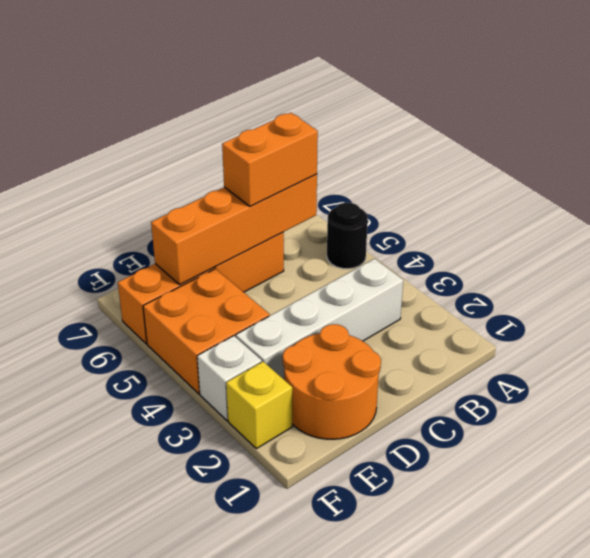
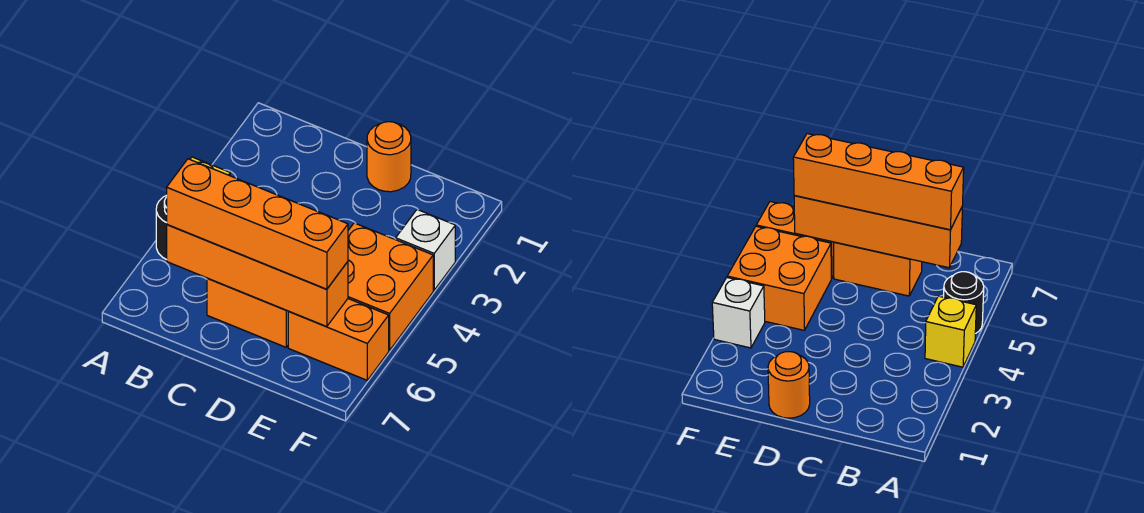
white 1x4 brick [236,259,403,379] -> none
orange 1x2 brick [222,113,318,206] -> orange 1x4 brick [167,159,348,289]
orange 2x2 round brick [283,324,381,439] -> orange 1x1 round brick [367,122,411,192]
yellow 1x1 brick [226,362,292,449] -> yellow 1x1 brick moved to [925,296,976,367]

